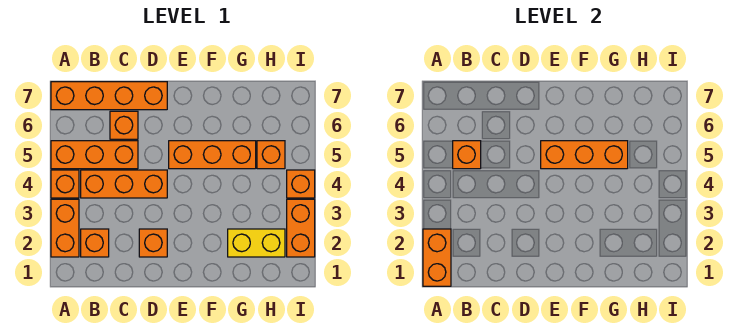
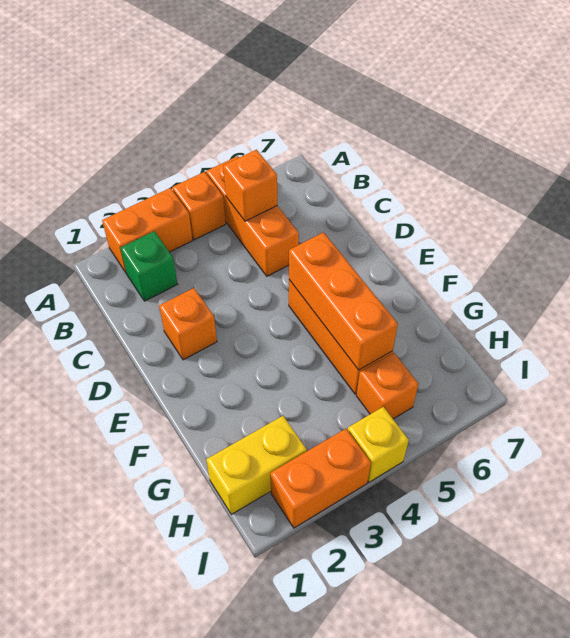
orange 1x2 brick [423,229,451,286] -> none
orange 1x4 brick [51,82,167,110] -> none
orange 1x1 brick [81,229,109,257] -> green 1x1 brick [121,231,177,301]
orange 1x3 brick [81,170,167,198] -> none
orange 1x1 brick [110,111,138,139] -> none
yellow 1x2 brick [228,229,285,257] -> yellow 1x2 brick turned to [206,416,307,514]
orange 1x1 brick [287,170,315,198] -> yellow 1x1 brick [348,407,409,482]

